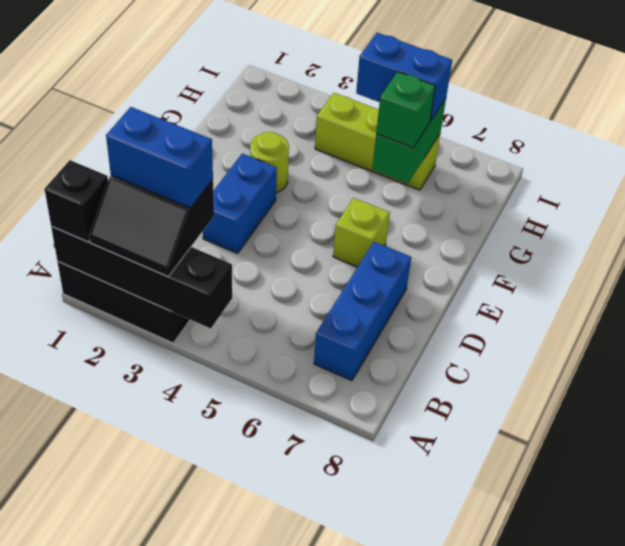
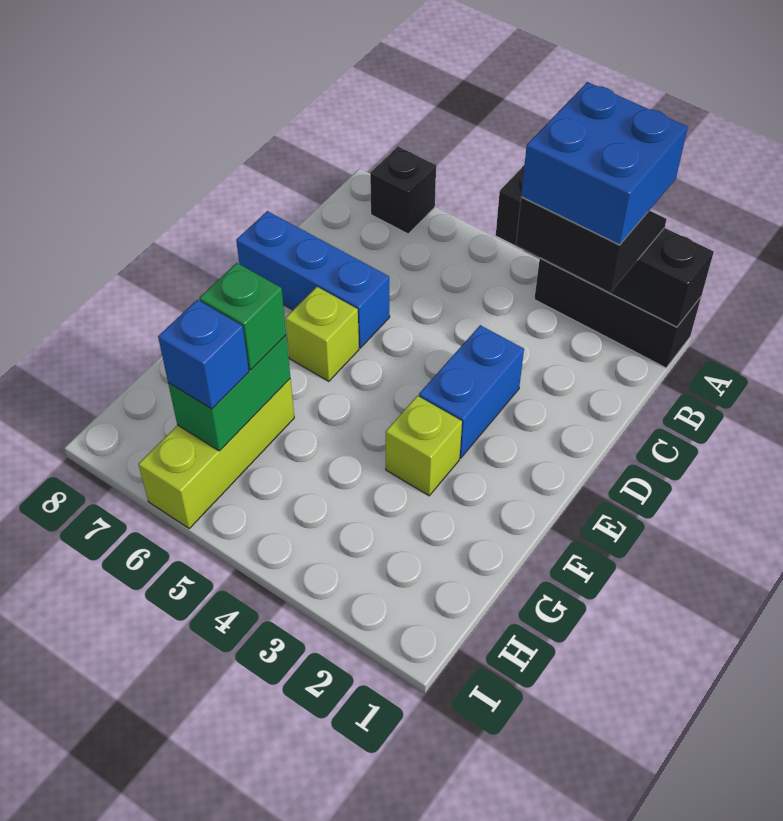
black 1x1 brick [45,160,108,242] -> black 1x1 brick moved to [370,147,436,234]
blue 1x2 brick [106,107,213,208] -> blue 2x2 brick [521,82,688,245]
blue 1x3 brick [314,242,411,381] -> blue 1x3 brick turned to [236,211,390,348]
lime 1x1 round brick [250,132,289,193] -> lime 1x1 brick [386,396,462,496]
lime 1x3 brick [315,93,440,190] -> lime 1x3 brick turned to [138,379,294,529]
blue 1x2 brick [356,33,452,121] -> blue 1x1 brick [158,300,249,409]

